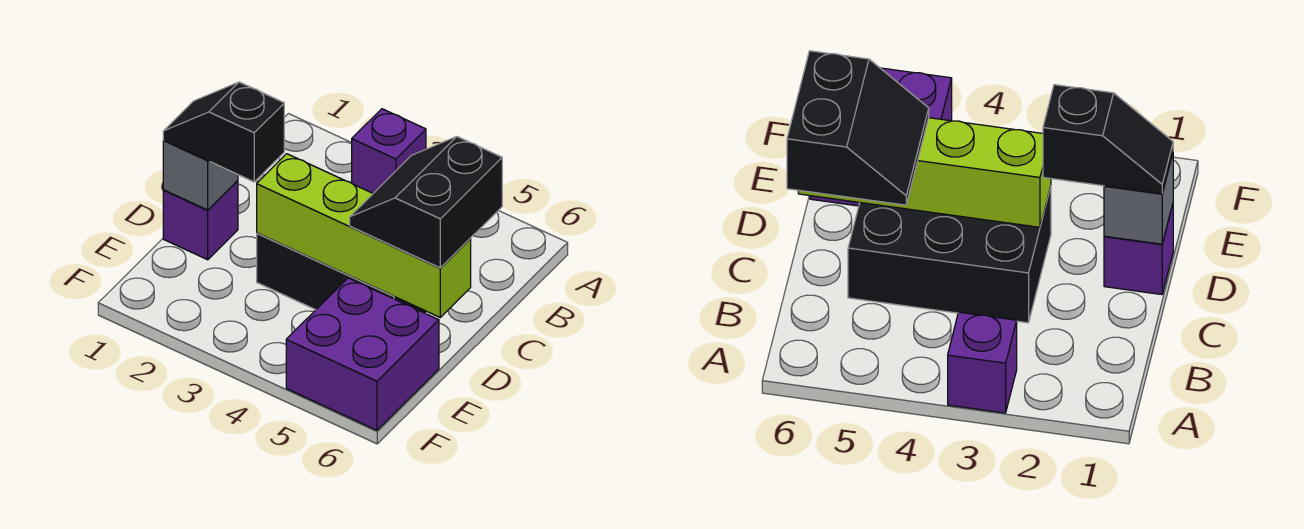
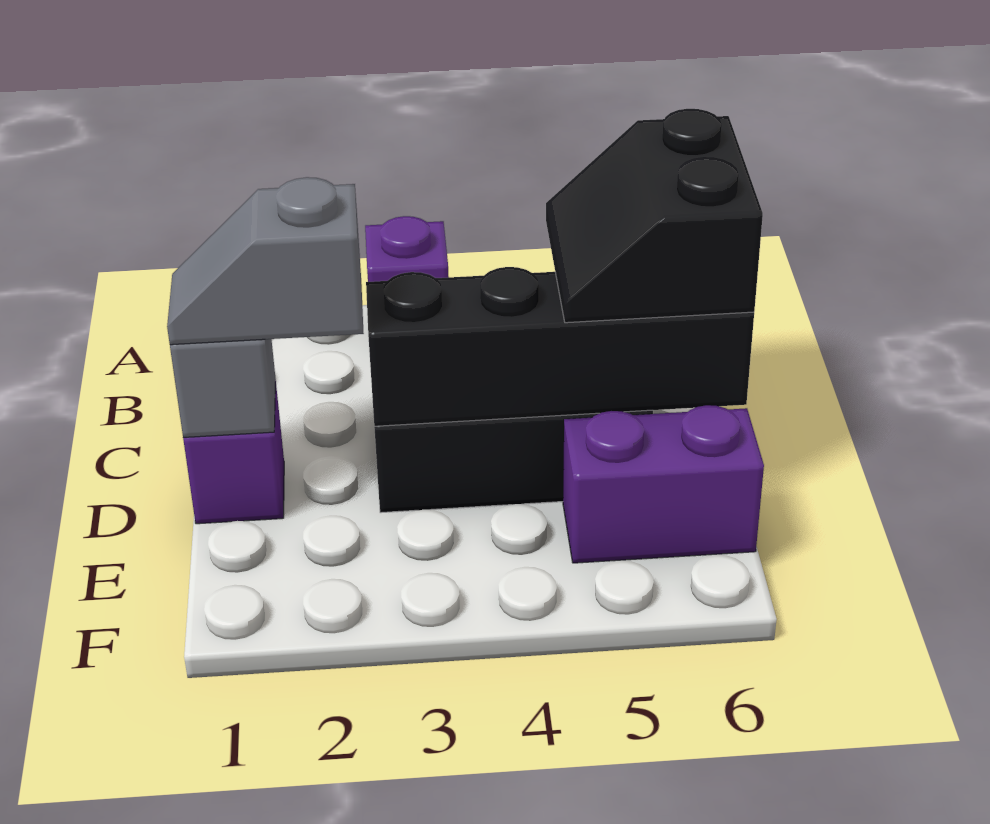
black 1x2 slope [163,82,284,182] -> grey 1x2 slope [167,177,364,345]
lime 1x4 brick [257,154,471,317] -> black 1x4 brick [366,267,754,426]
purple 2x2 brick [286,278,439,430] -> purple 1x2 brick [563,405,764,563]

